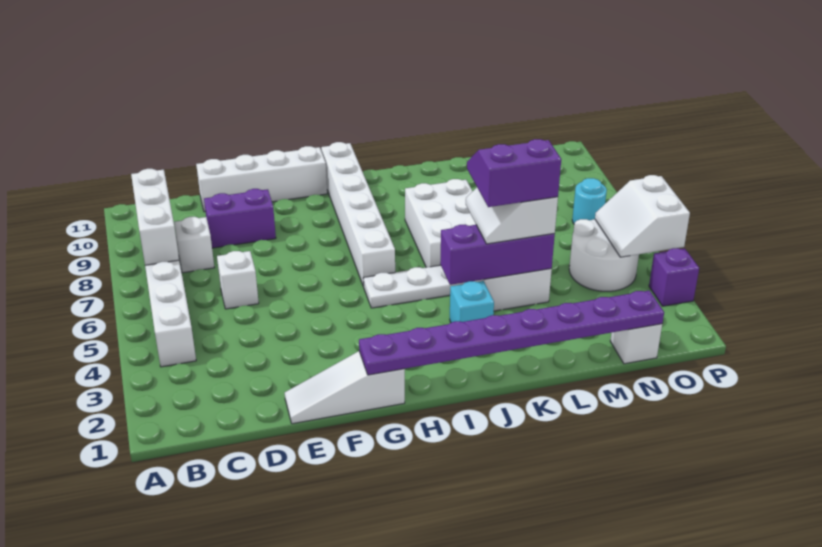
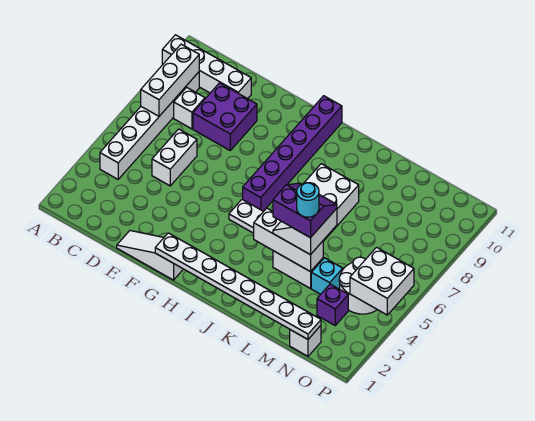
white 1x1 brick [217,251,259,309] -> white 1x2 brick [152,129,197,186]
purple 1x2 brick [204,189,276,248] -> purple 2x2 brick [193,83,257,150]
white 1x4 brick [196,146,327,212] -> white 1x4 brick moved to [162,35,251,99]
purple 1x8 plate [359,290,664,375] -> white 1x8 plate [155,233,321,339]
white 1x6 brick [321,142,395,287] -> purple 1x6 brick [243,96,342,211]
cyan 1x1 brick [450,281,494,323] -> cyan 1x1 brick moved to [311,258,343,294]
purple 1x3 brick [440,225,555,285] -> white 1x3 brick [254,208,323,272]
white 2x2 slope [595,175,690,257] -> white 2x2 brick [350,247,414,315]
cyan 1x1 round brick [572,178,607,224] -> cyan 1x1 round brick moved to [297,183,319,217]
purple 1x1 brick [649,248,699,306] -> purple 1x1 brick moved to [317,284,348,325]

